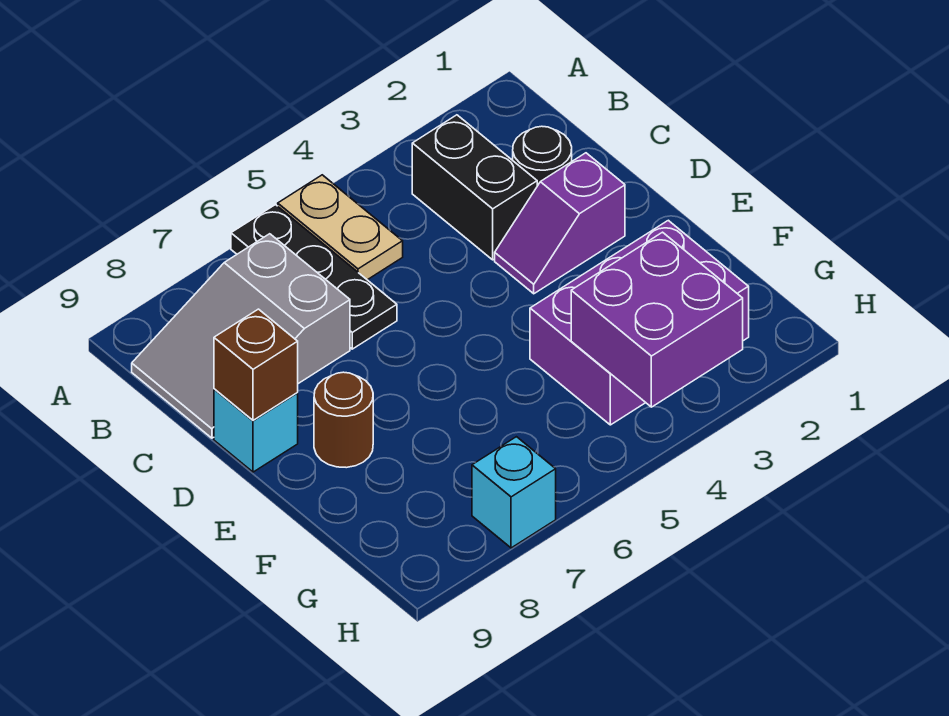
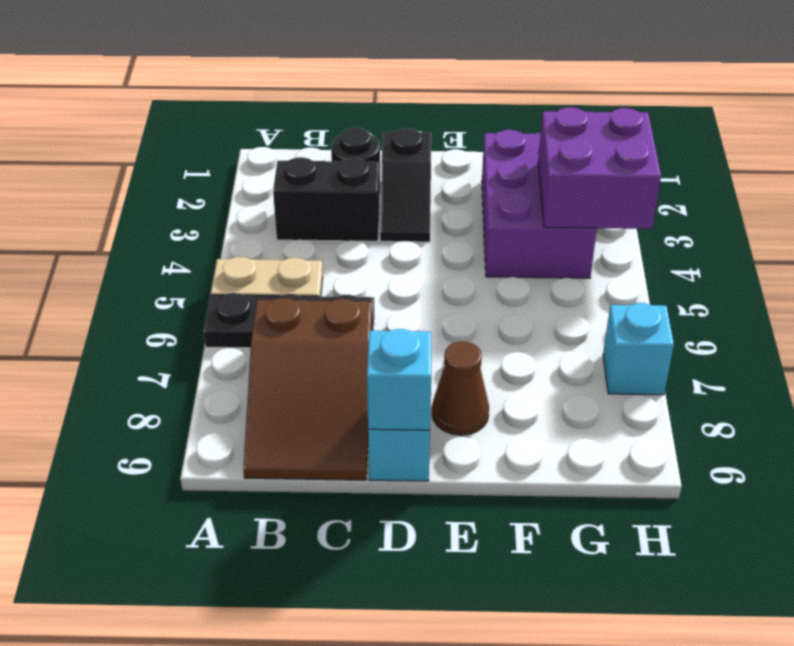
grey 2x3 slope [132,234,350,438] -> brown 2x3 slope [243,298,372,480]
purple 1x2 slope [495,153,625,294] -> black 1x2 slope [380,128,431,242]
brown 1x1 brick [214,309,298,420] -> cyan 1x1 brick [367,329,431,430]
brown 1x1 round brick [314,372,373,468] -> brown 1x1 cone [432,342,489,435]

